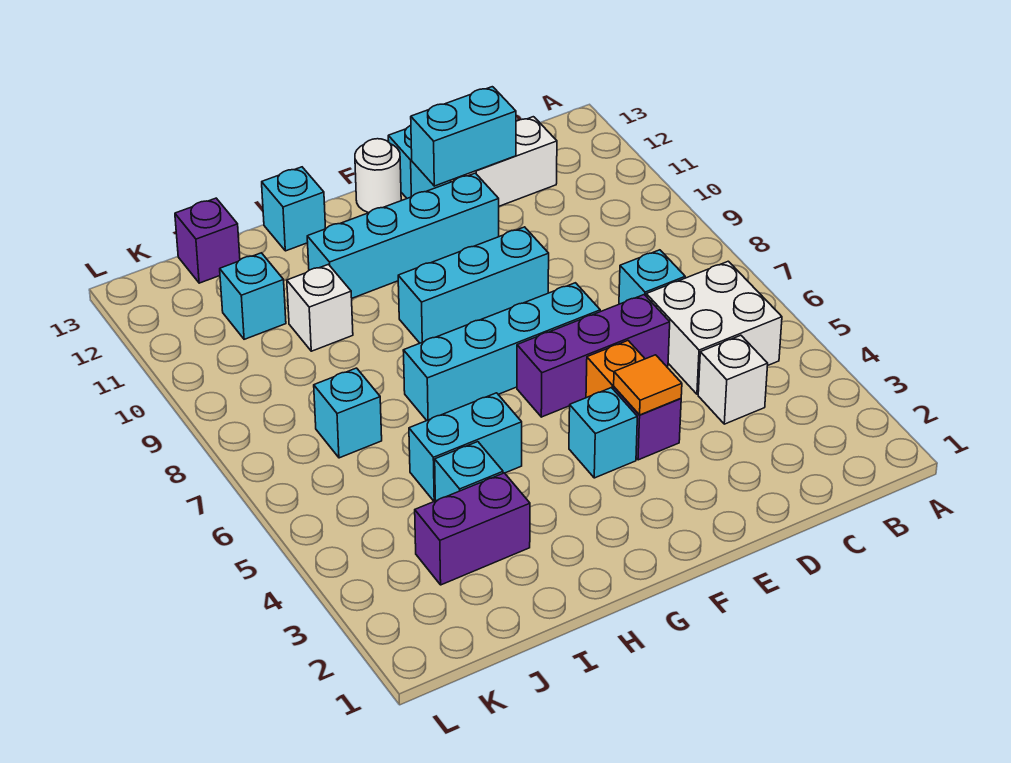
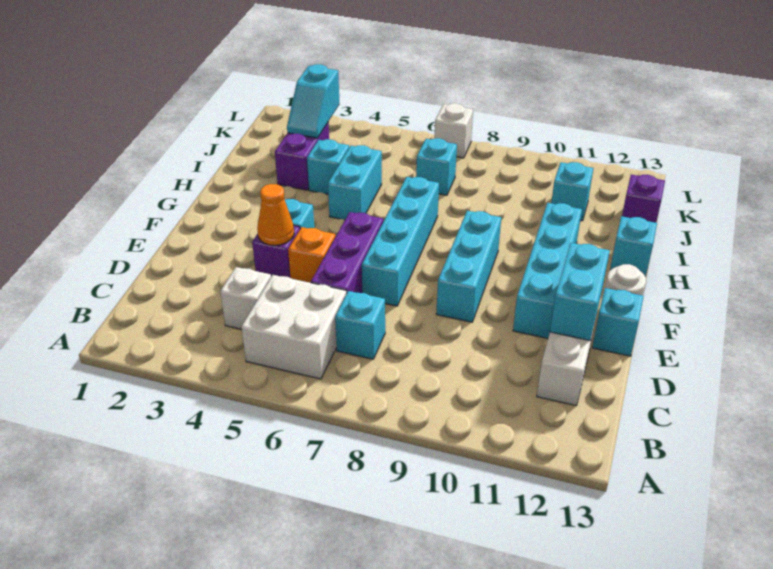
orange 1x1 tile [614,355,682,415] -> orange 1x1 cone [257,184,294,245]
white 1x1 brick [287,264,353,351] -> white 1x1 brick moved to [435,103,473,158]
none -> cyan 1x2 slope [287,64,339,138]

